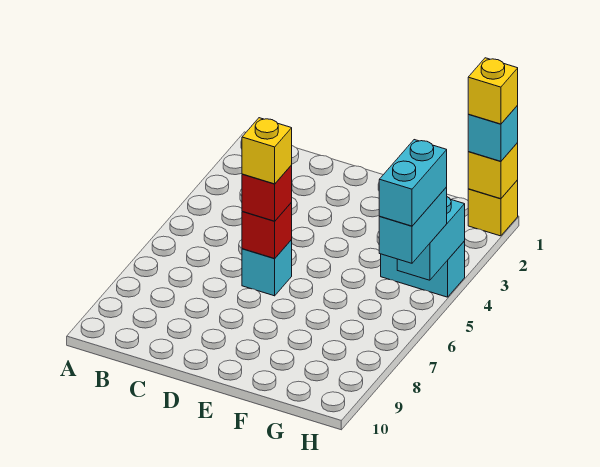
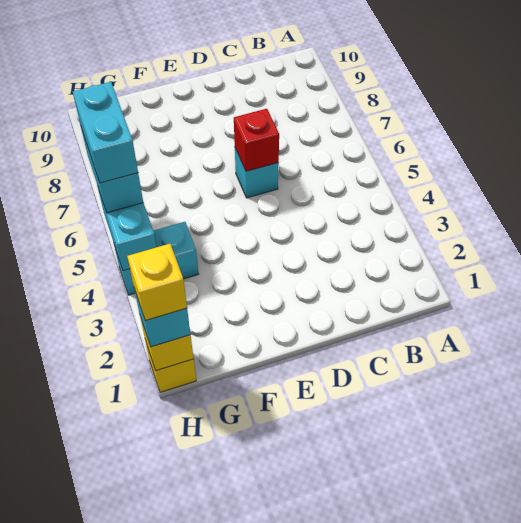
red 1x1 brick [242,165,292,221] -> none
yellow 1x1 brick [242,118,292,184] -> none

